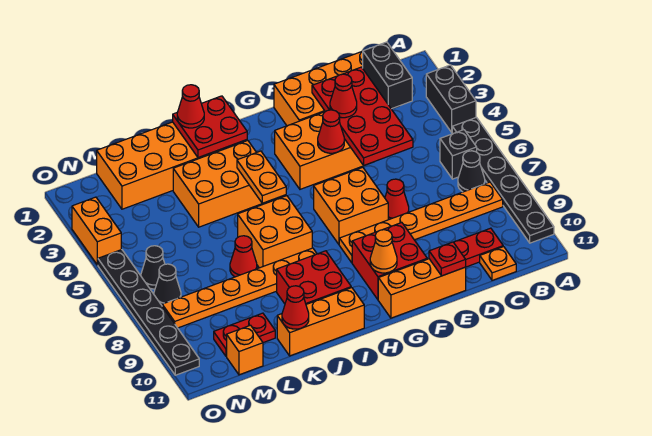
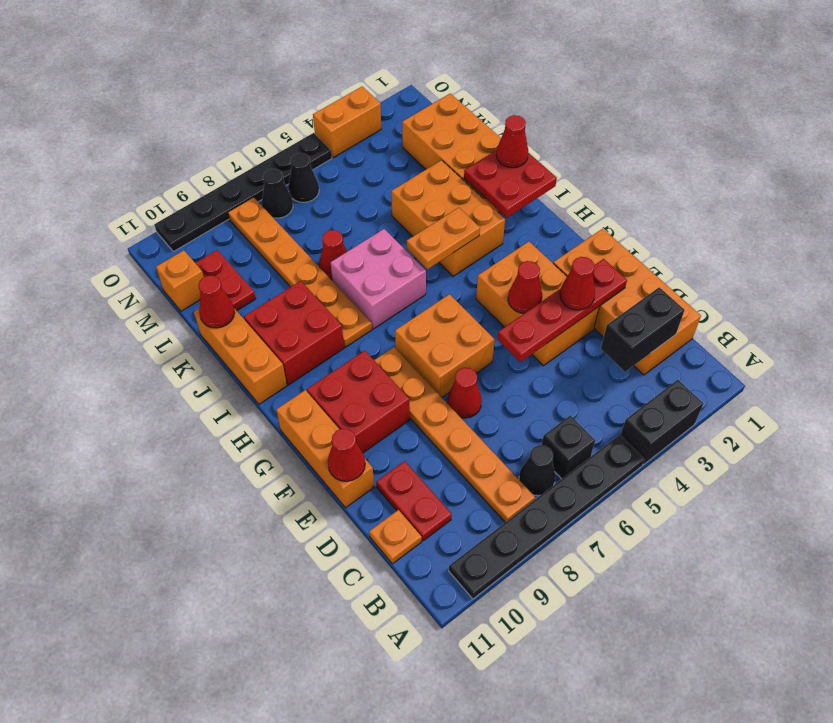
red 2x4 plate [312,67,413,165] -> red 1x4 plate [497,259,627,362]
red 1x1 plate [429,242,466,276] -> red 1x1 cone [328,429,365,481]
orange 1x1 cone [370,230,397,273] -> none
orange 2x2 brick [238,196,312,268] -> pink 2x2 brick [331,229,426,329]

